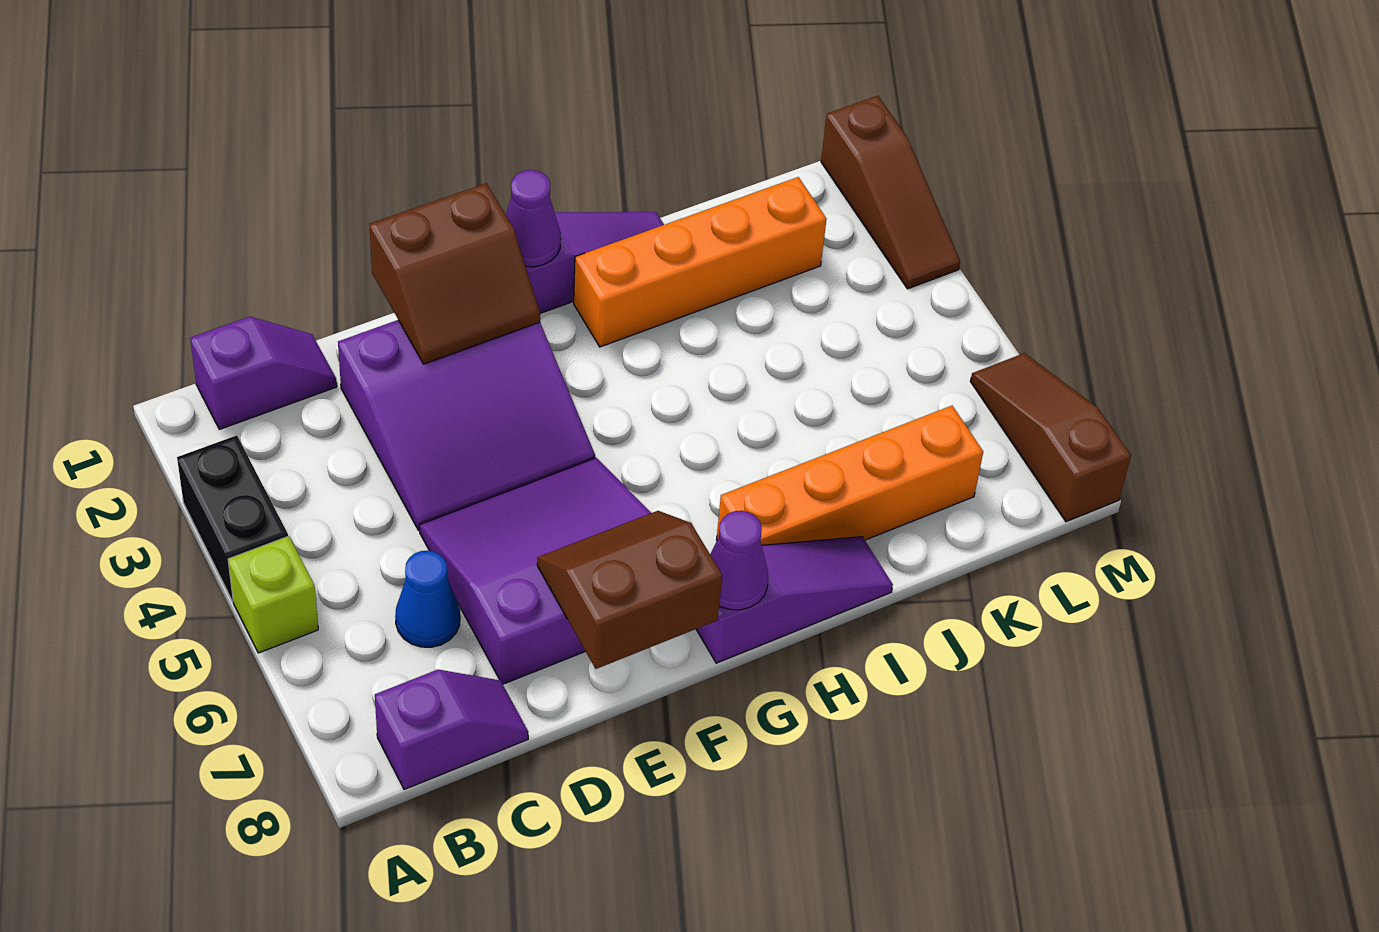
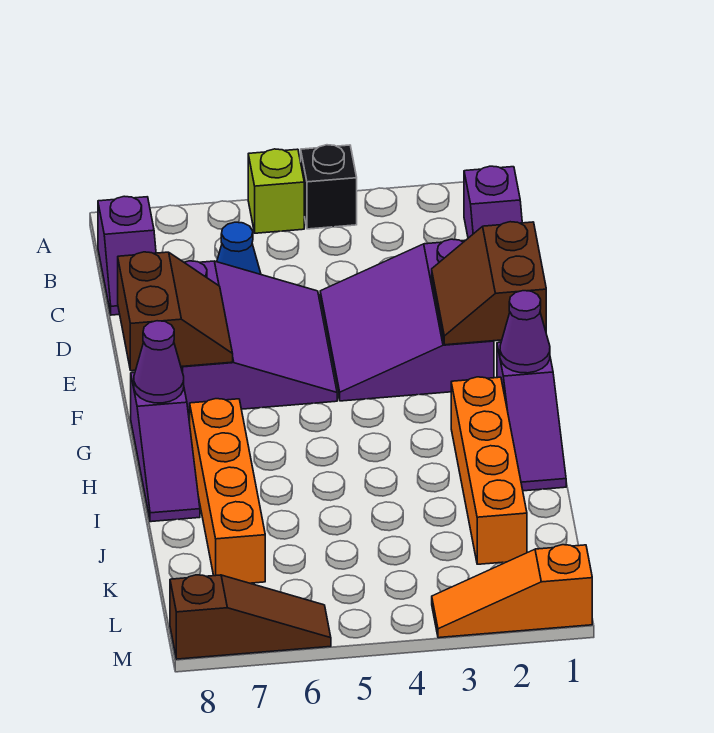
black 1x2 brick [177,435,288,601] -> black 1x1 brick [301,145,357,229]
brown 1x3 slope [821,96,960,289] -> orange 1x3 slope [432,545,592,638]

